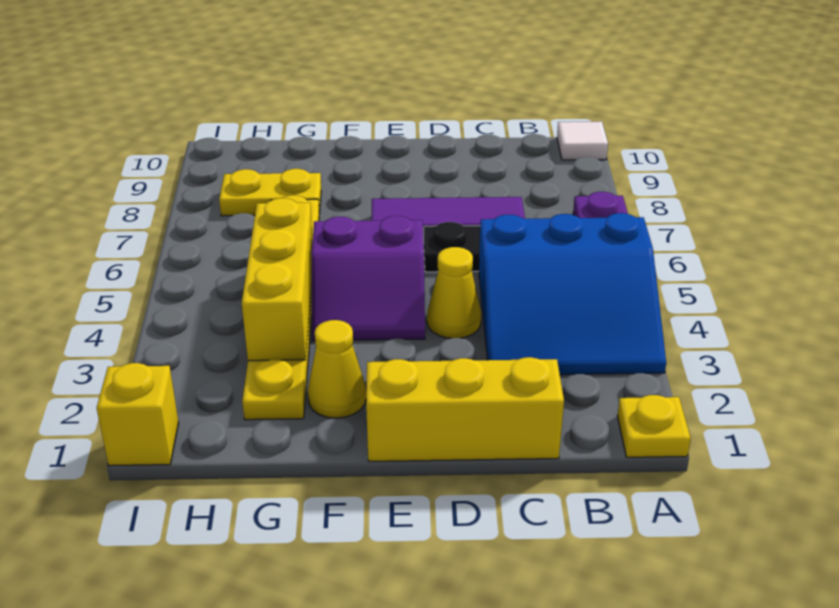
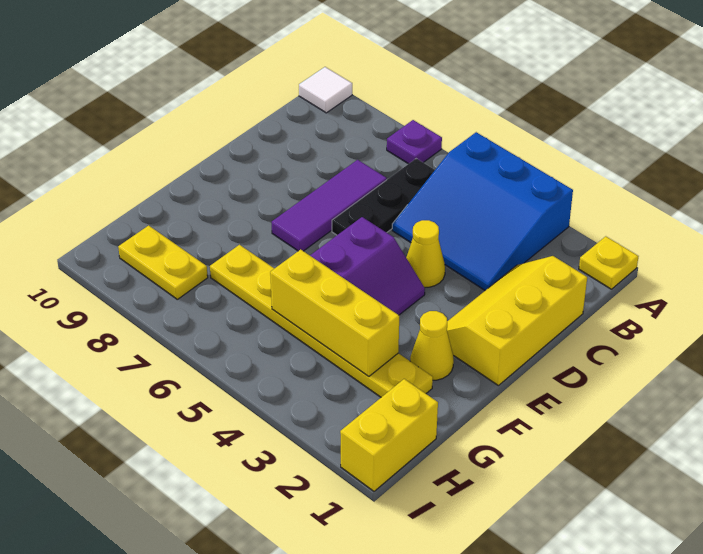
blue 3x3 slope [479,213,666,375] -> blue 3x3 slope turned to [392,132,573,290]
yellow 1x2 plate [219,169,321,216] -> yellow 1x2 plate turned to [118,225,208,299]
yellow 1x1 brick [97,363,179,466] -> yellow 1x2 brick [340,379,438,491]

